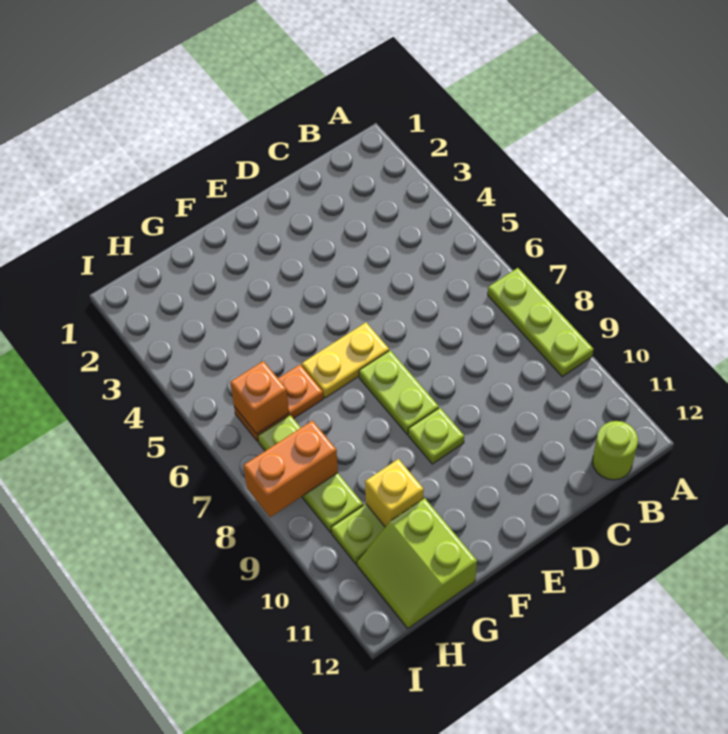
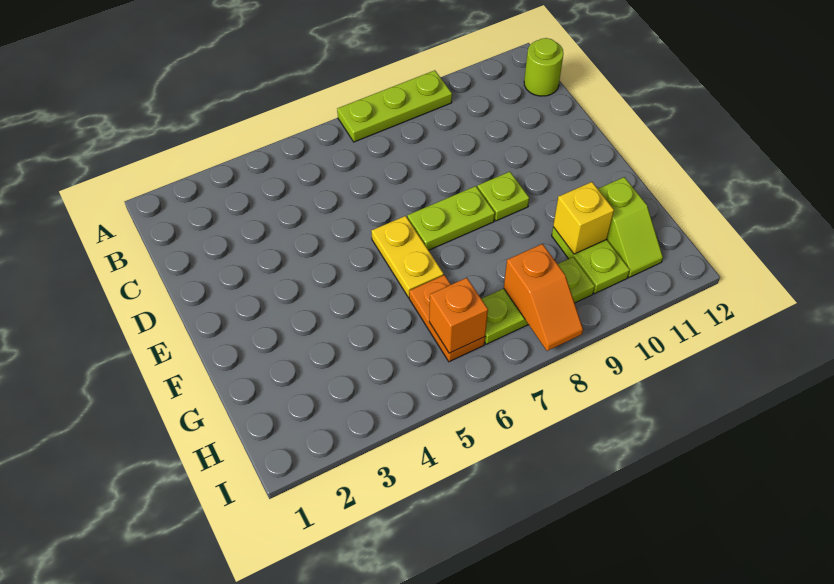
lime 2x2 slope [357,498,477,628] -> lime 1x2 slope [598,177,663,277]
orange 1x2 brick [244,421,338,517] -> orange 1x2 slope [504,244,583,351]

